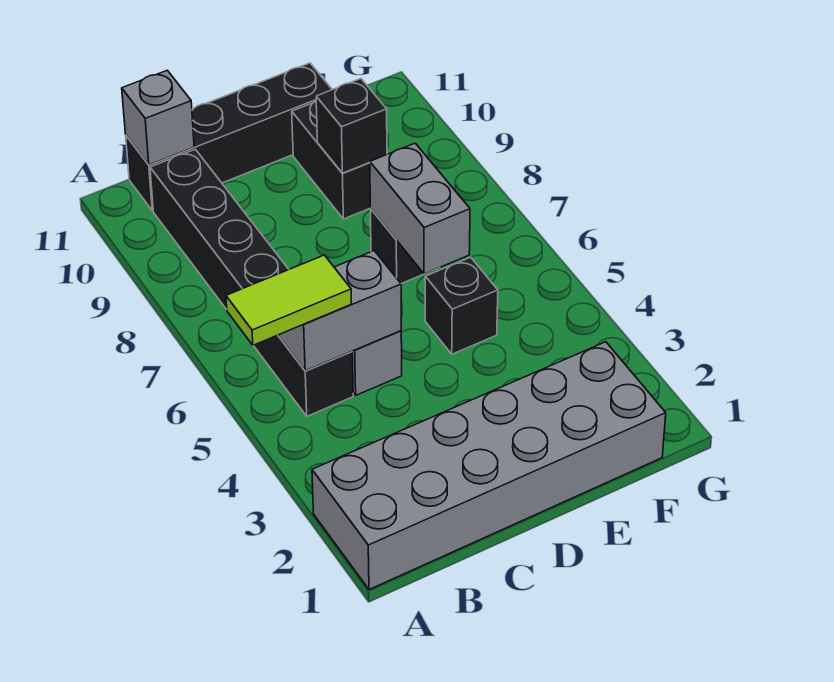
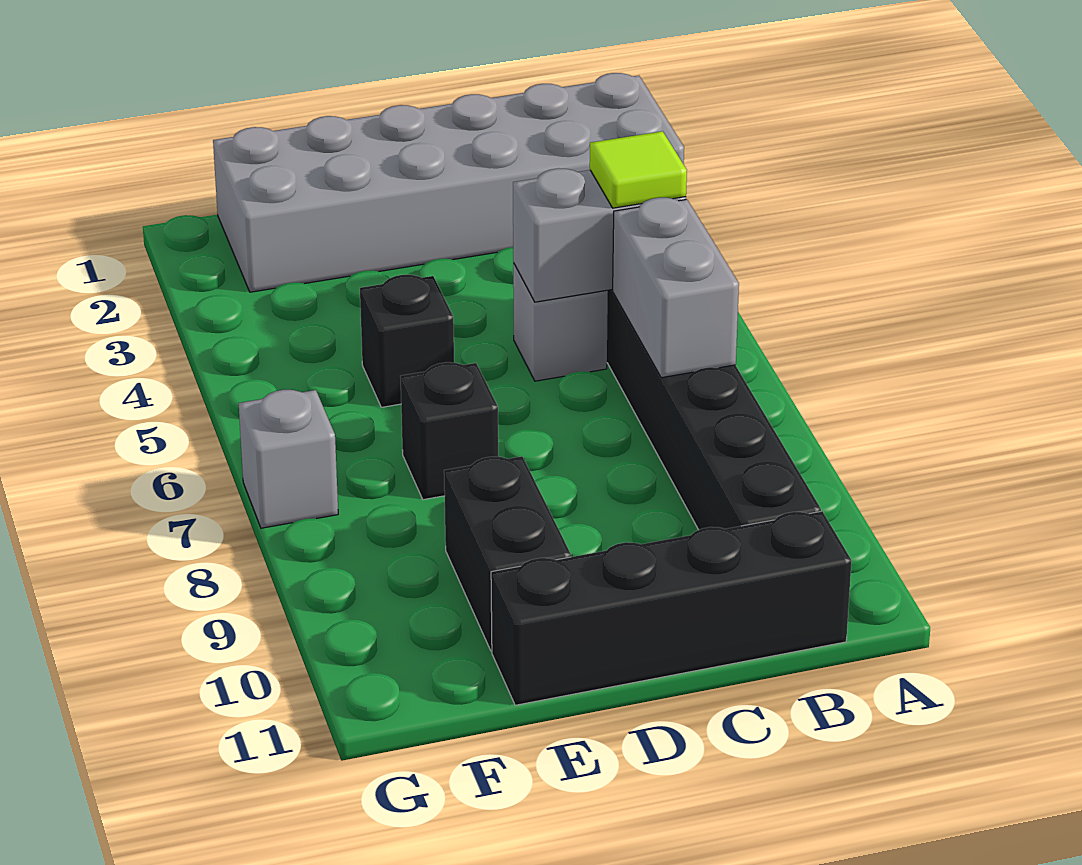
lime 1x2 tile [226,255,351,345] -> lime 1x1 tile [590,131,687,208]
grey 1x1 brick [122,70,194,165] -> grey 1x1 brick moved to [239,390,338,528]
grey 1x2 brick [370,143,470,274] -> grey 1x2 brick moved to [613,197,739,378]
black 1x1 brick [316,79,387,173] -> none

